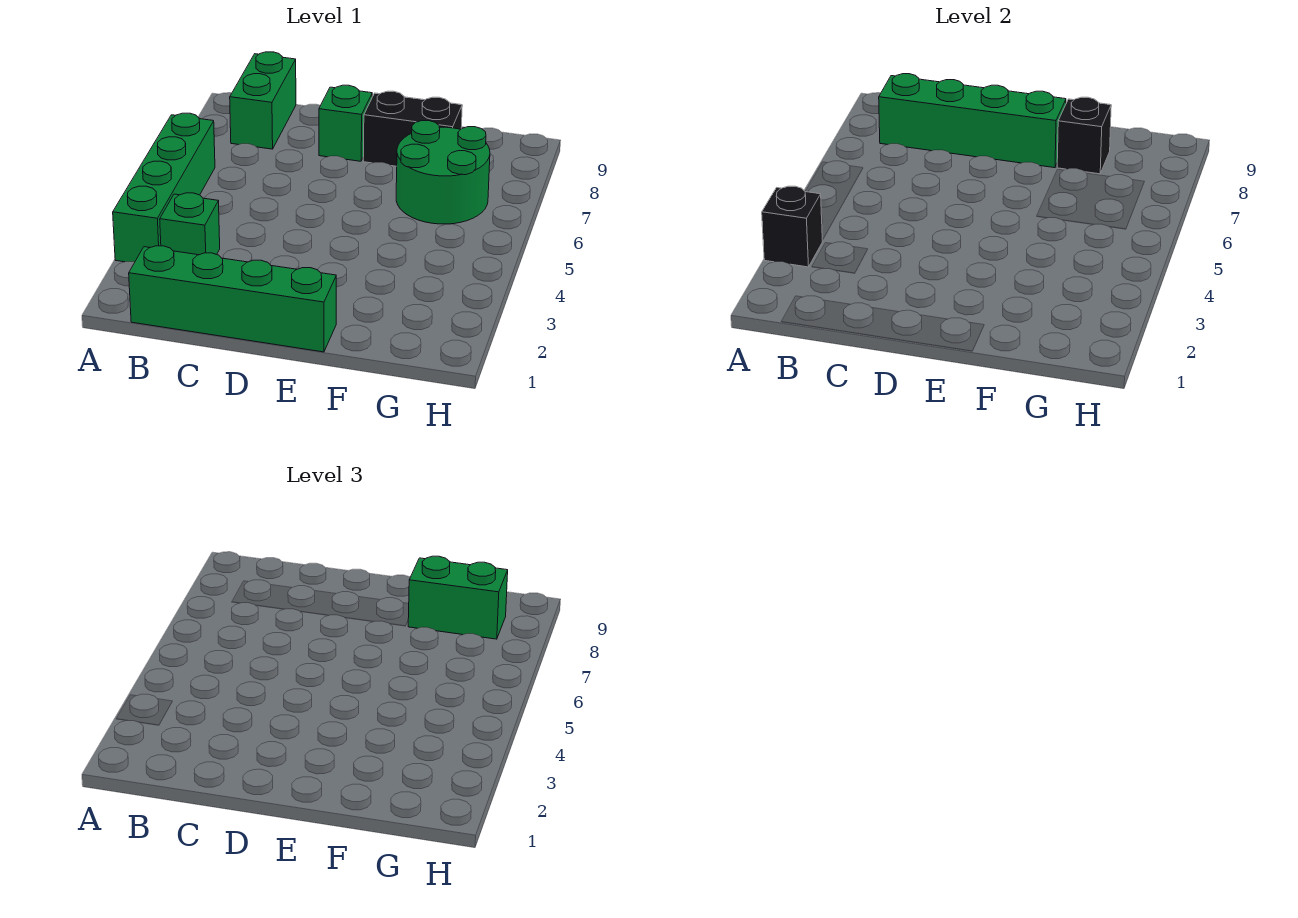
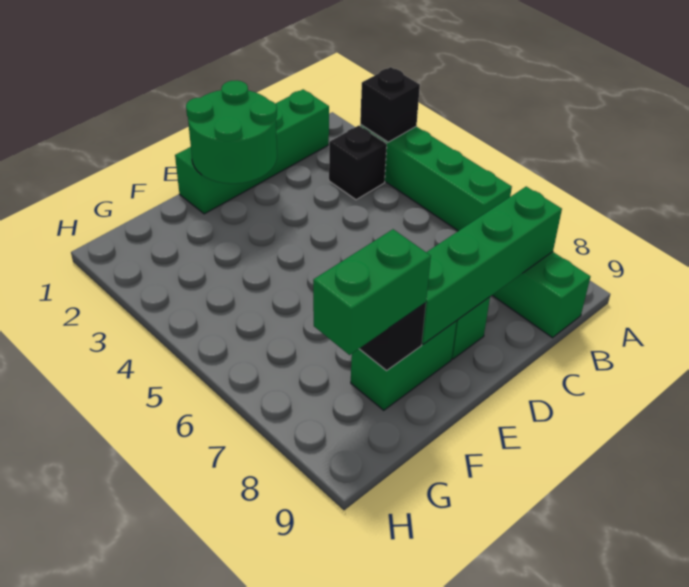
green 1x1 brick [160,193,220,255] -> black 1x1 brick [329,126,387,200]
black 1x2 brick [363,91,462,166] -> green 1x2 brick [351,321,457,410]
green 2x2 round brick [396,121,490,224] -> green 2x2 round brick moved to [186,81,277,184]

